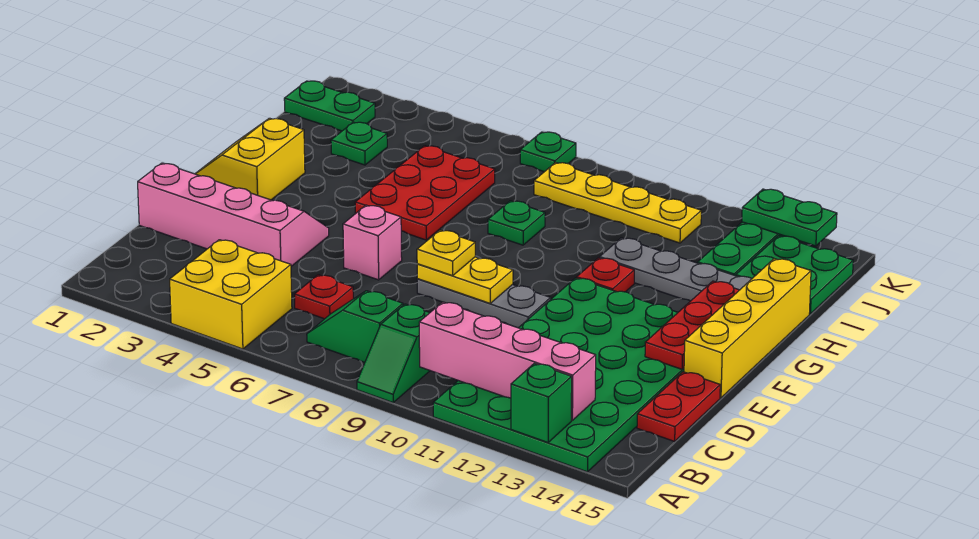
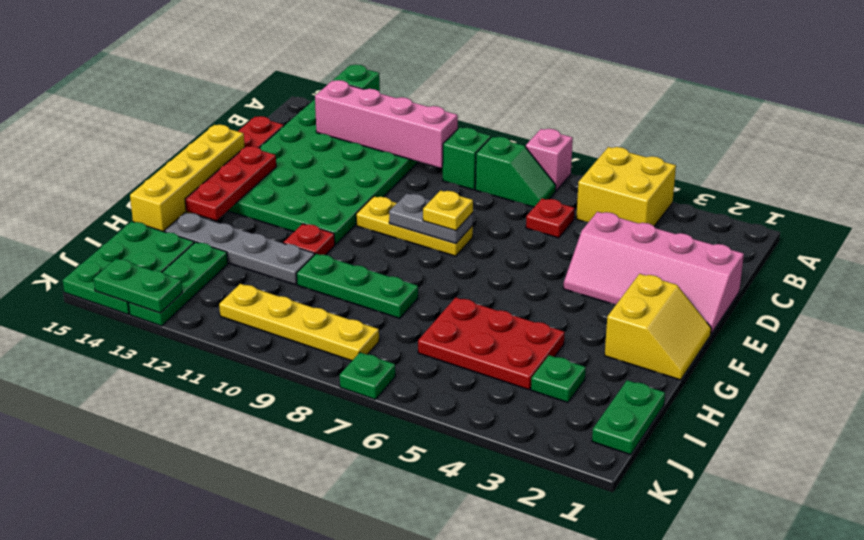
pink 1x1 brick [343,205,402,280] -> pink 1x1 brick moved to [526,129,573,191]
grey 1x3 plate [417,279,551,328] -> yellow 1x3 plate [356,196,473,256]
yellow 1x2 plate [417,257,513,303] -> grey 1x2 plate [389,193,473,243]
red 2x3 plate [355,146,495,240] -> red 2x3 plate turned to [418,297,565,390]
green 1x1 plate [488,201,545,245] -> green 1x3 plate [297,254,418,318]
green 2x2 plate [736,236,853,314] -> green 2x3 plate [63,222,194,314]
green 1x2 plate [284,81,375,131] -> green 1x2 plate turned to [592,380,665,455]

